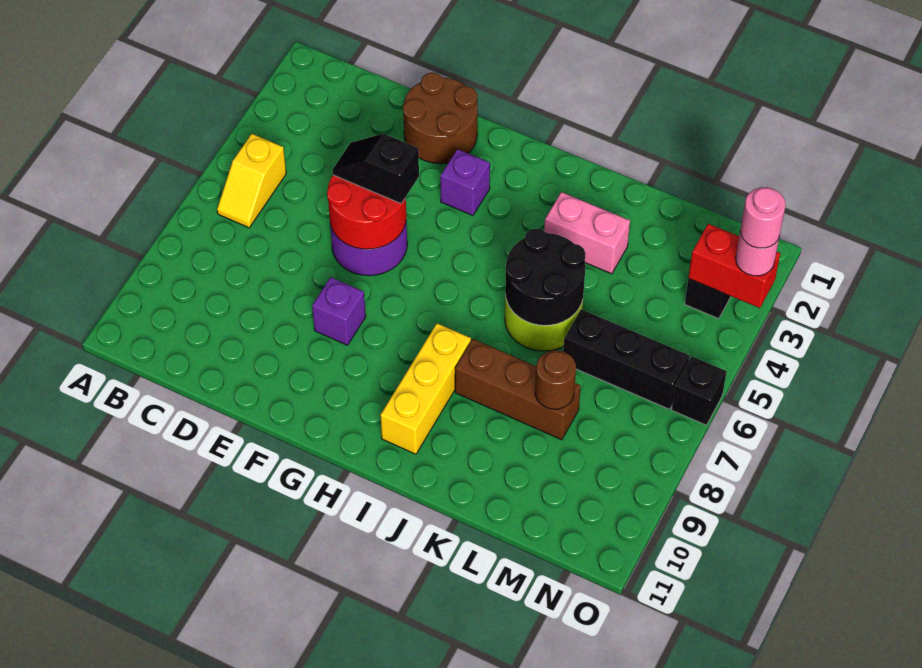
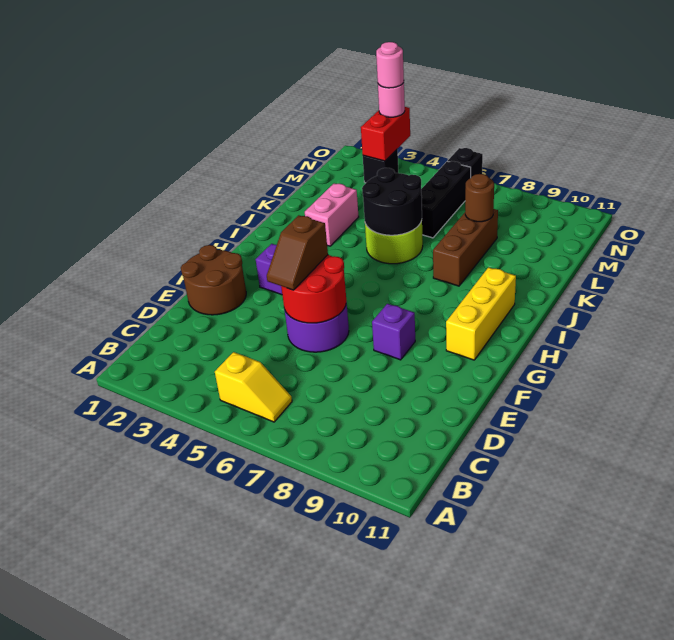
black 1x2 slope [332,134,419,203] -> brown 1x2 slope [267,215,328,290]
yellow 1x3 brick [380,323,471,454] -> yellow 1x3 brick turned to [446,267,516,360]

